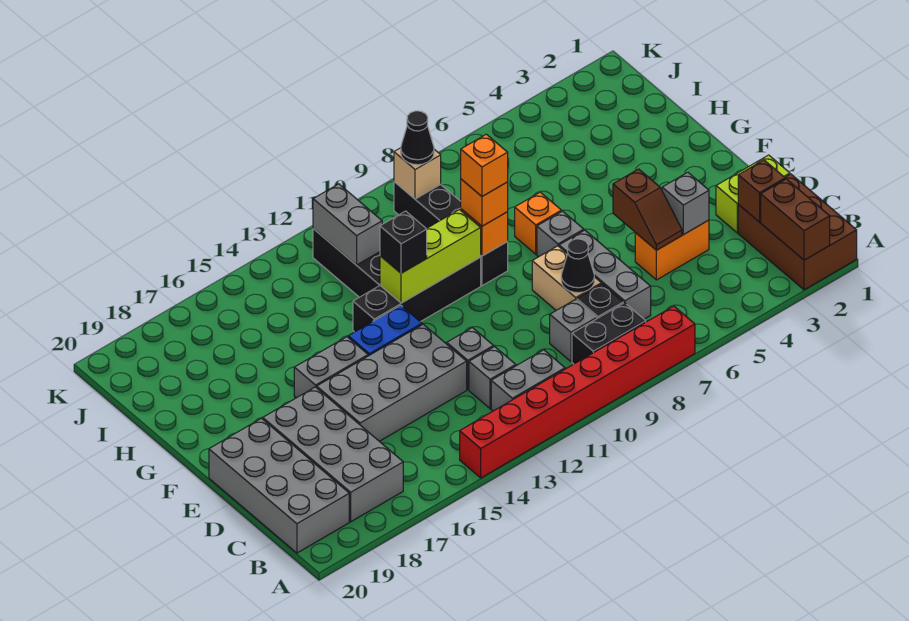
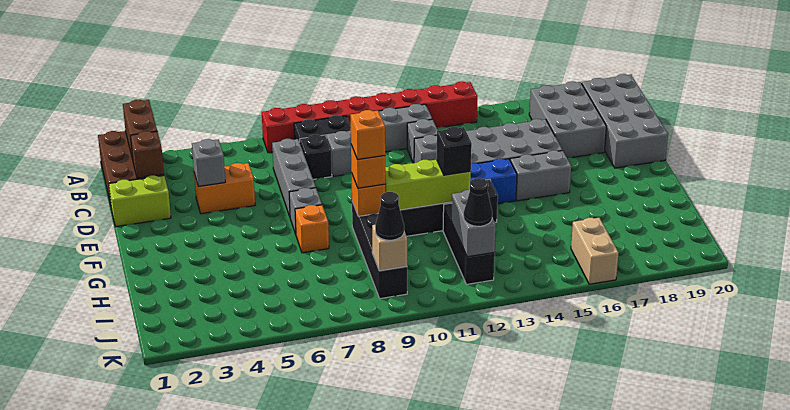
grey 2x4 brick [263,387,403,522] -> grey 2x3 brick [529,82,606,158]
brown 1x2 slope [613,169,682,250] -> none
tan 1x2 brick [532,246,601,310] -> tan 1x2 brick moved to [571,218,619,284]
black 1x1 cone [561,239,594,293] -> black 1x1 cone moved to [464,178,492,226]

